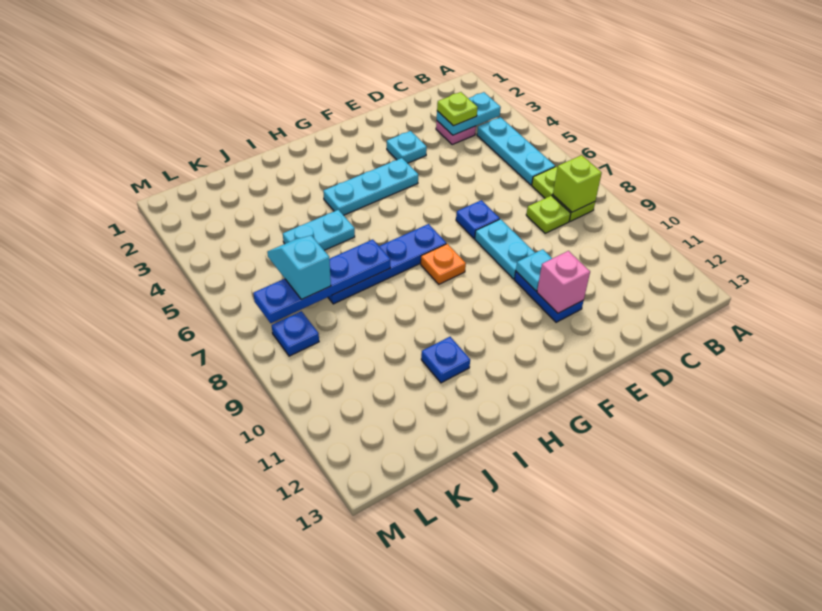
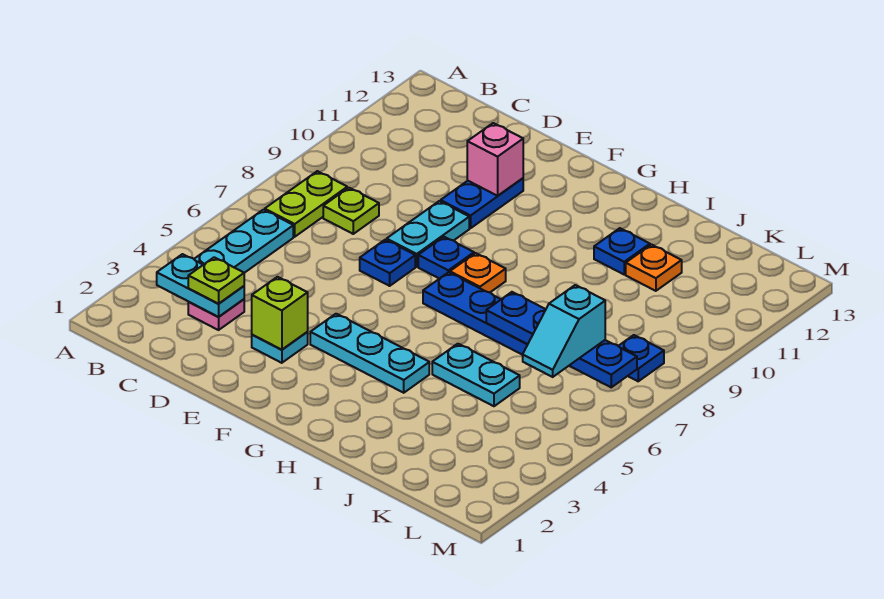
lime 1x1 brick [553,155,602,212] -> lime 1x1 brick moved to [252,277,308,350]
cyan 1x1 plate [516,249,552,291] -> none
none -> blue 1x1 plate [418,237,474,279]
none -> orange 1x1 plate [626,245,682,291]

